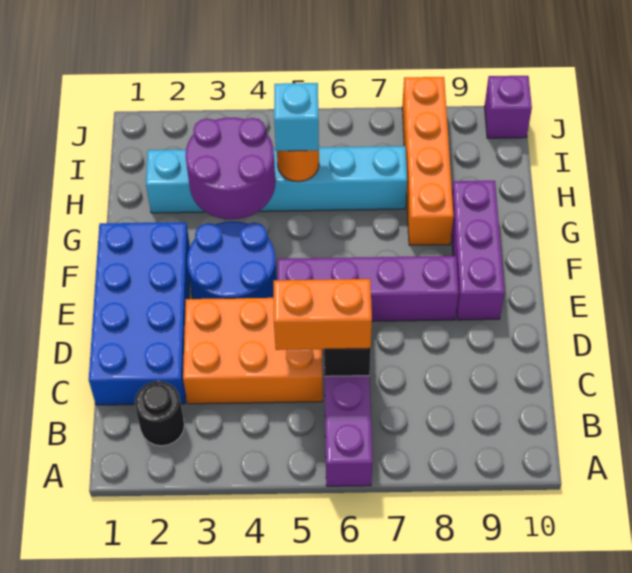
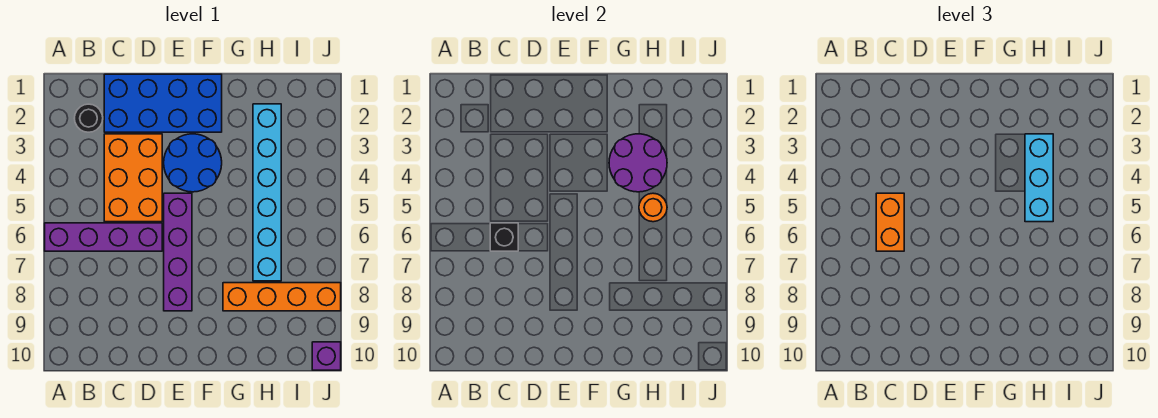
purple 1x3 brick [452,181,504,320] -> none
cyan 1x1 brick [274,83,319,151] -> cyan 1x3 brick [1025,134,1053,222]

